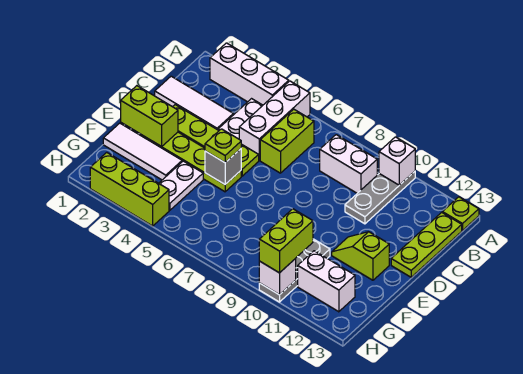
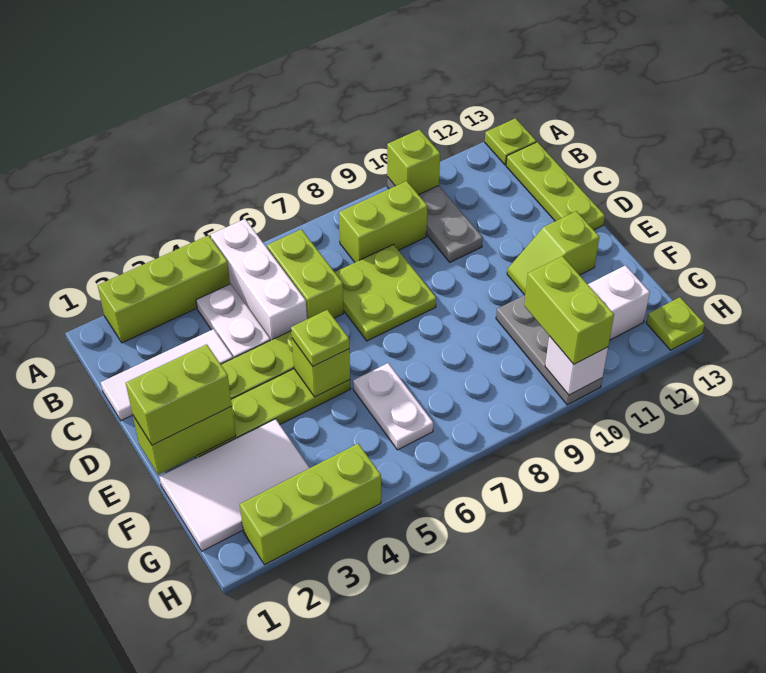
white 1x3 brick [210,43,289,105] -> lime 1x3 brick [98,235,230,343]
white 1x1 brick [379,137,415,185] -> lime 1x1 brick [387,129,440,195]
white 1x2 brick [320,135,377,193] -> lime 1x2 brick [339,181,427,262]
none -> lime 2x2 plate [335,245,436,341]
none -> lime 1x2 brick [126,344,232,445]
grey 1x1 brick [205,149,241,184] -> lime 1x1 brick [292,339,350,397]
white 1x3 tile [103,123,182,180] -> white 2x3 tile [159,419,309,551]
white 1x2 plate [159,161,203,210] -> white 1x2 plate moved to [353,363,433,450]
none -> lime 1x1 plate [646,297,705,350]

